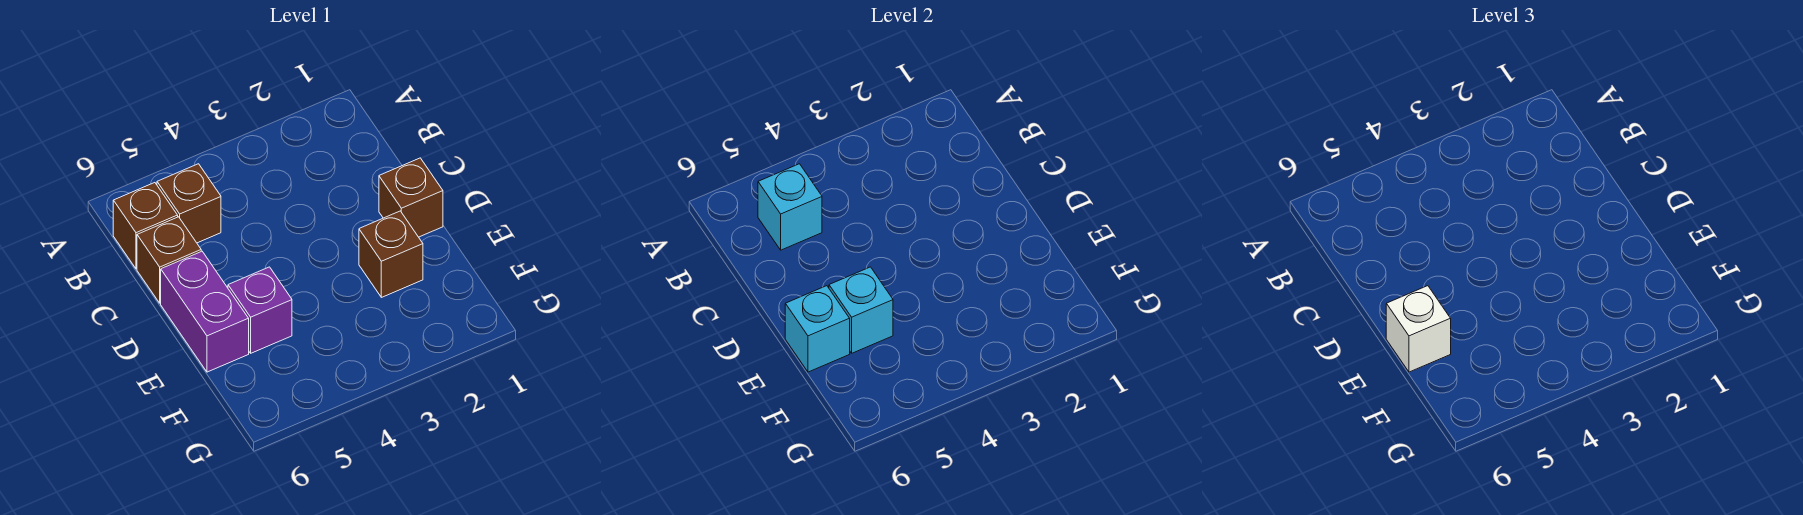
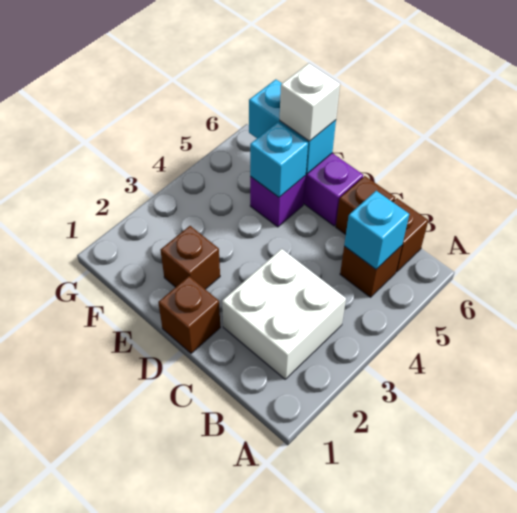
none -> white 2x2 brick [222,249,346,379]
cyan 1x1 brick [785,286,850,372] -> cyan 1x2 brick [249,79,336,174]

